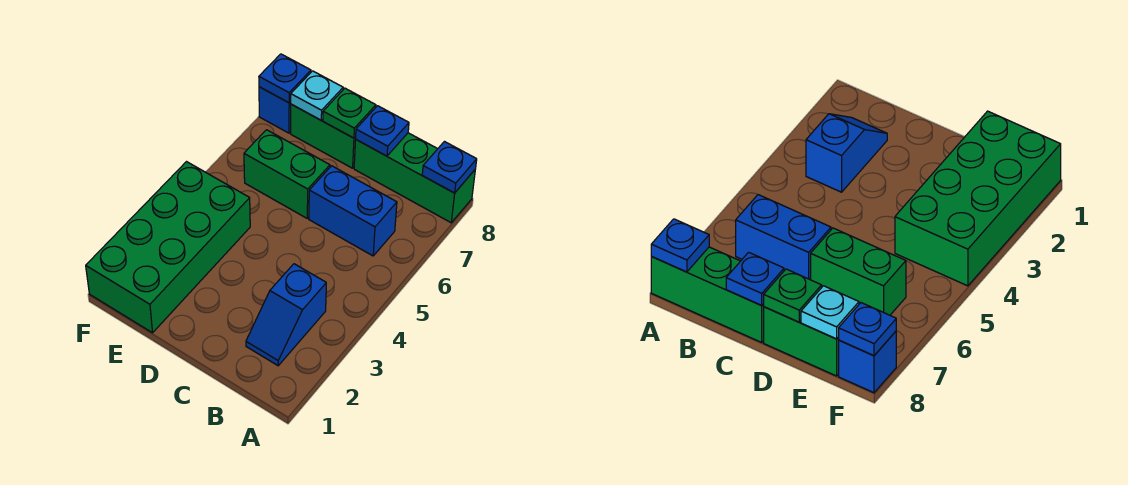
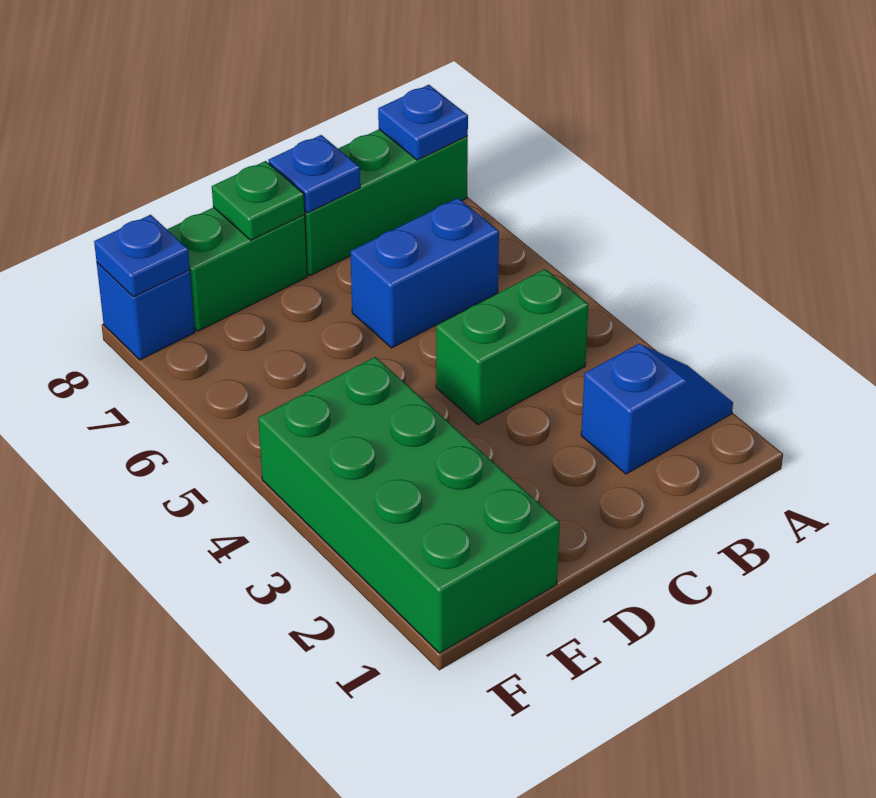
blue 1x2 slope [246,264,326,366] -> blue 1x2 slope turned to [581,344,733,474]
green 1x2 brick [244,130,330,218] -> green 1x2 brick moved to [436,269,589,425]
cyan 1x1 plate [291,71,343,120] -> none

